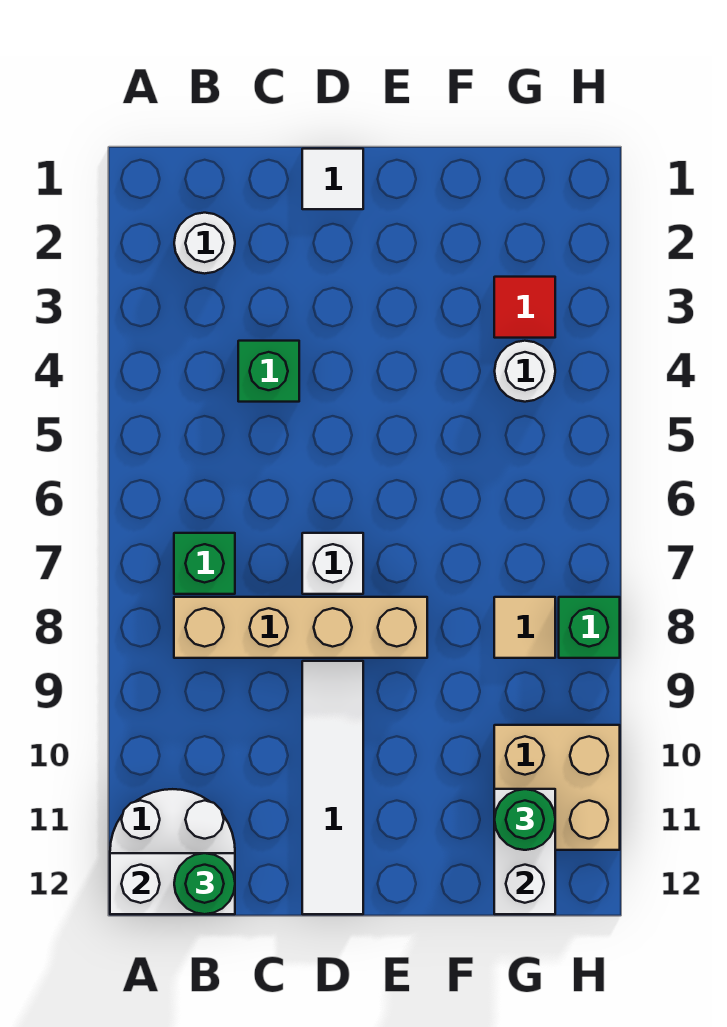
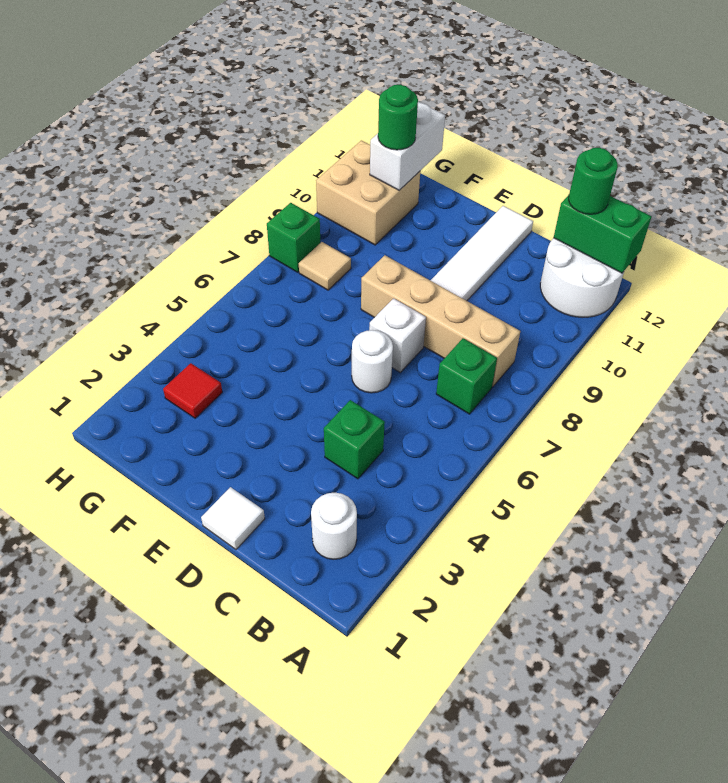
white 1x2 brick [110,853,235,914] -> green 1x2 brick [554,195,652,273]
white 1x1 round brick [495,341,555,402] -> white 1x1 round brick moved to [352,330,393,393]

